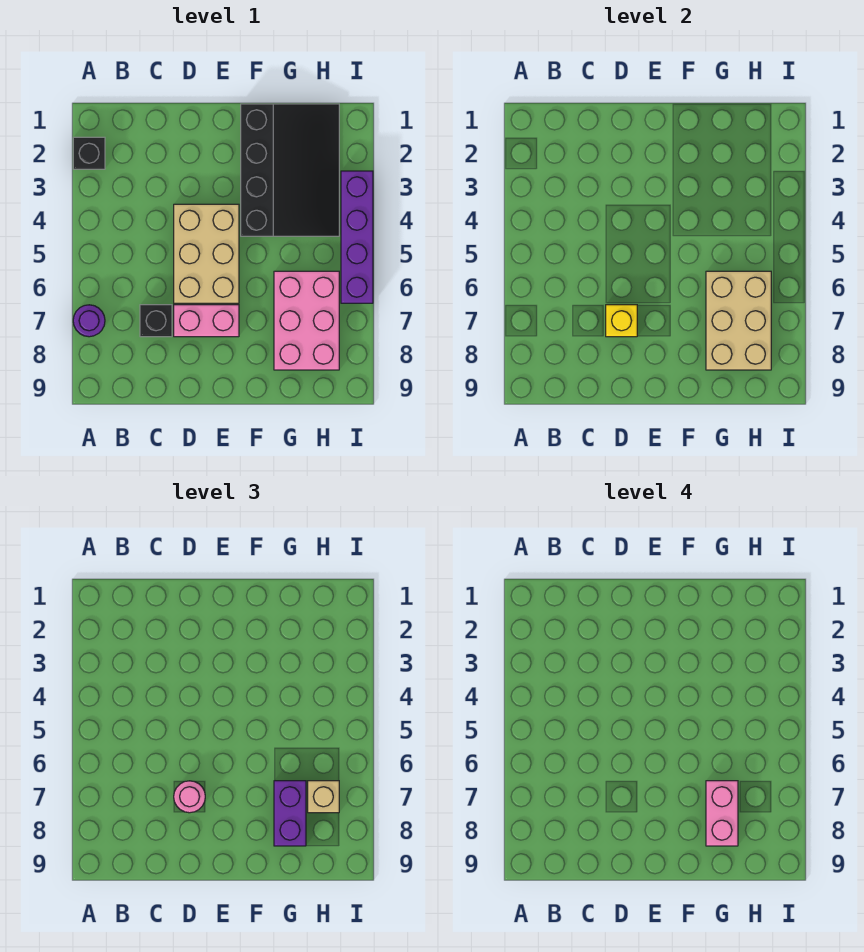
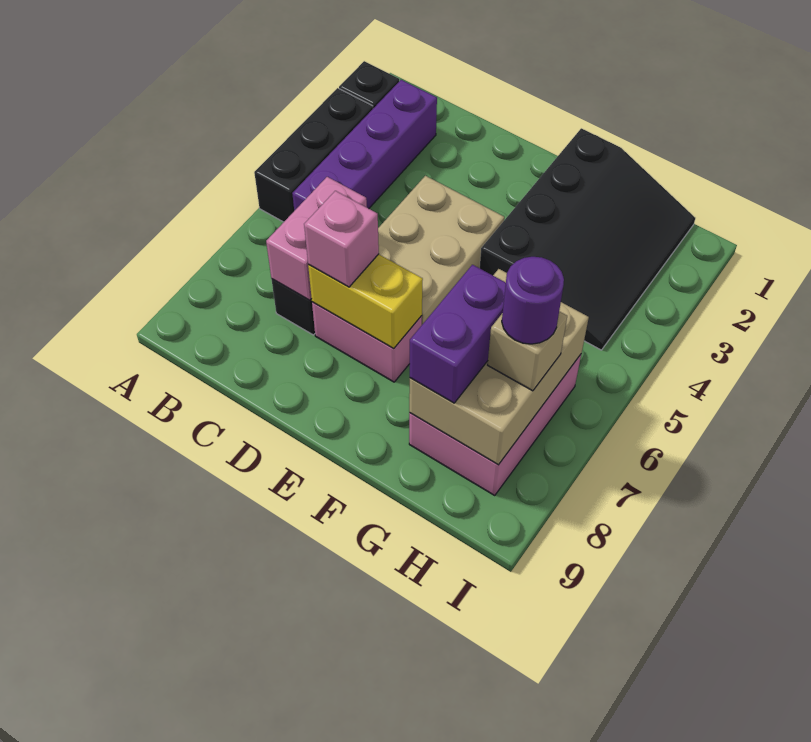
none -> black 1x3 brick [254,88,373,222]
purple 1x1 round brick [73,305,105,337] -> purple 1x1 round brick moved to [502,257,564,344]
yellow 1x1 brick [606,305,637,337] -> yellow 1x2 brick [308,254,423,349]
pink 1x1 round brick [174,781,205,813] -> pink 1x1 brick [304,191,379,287]
pink 1x2 brick [706,781,738,846] -> pink 1x2 brick moved to [266,177,367,300]
purple 1x4 brick [341,171,373,303] -> purple 1x4 brick moved to [292,80,437,211]

